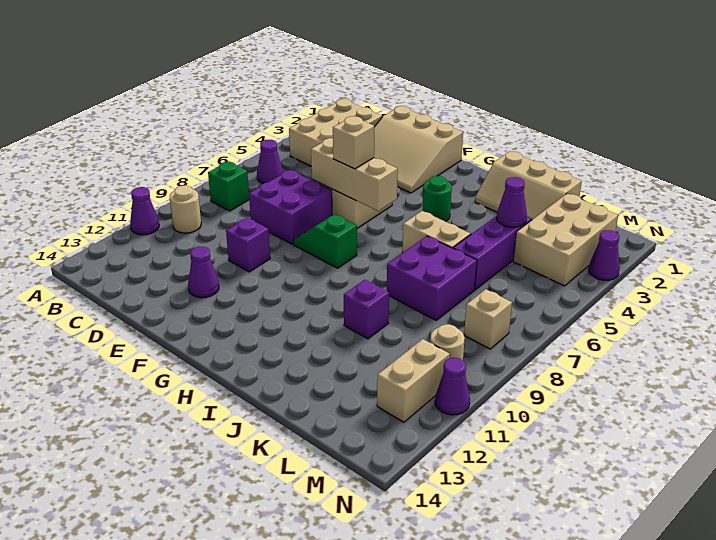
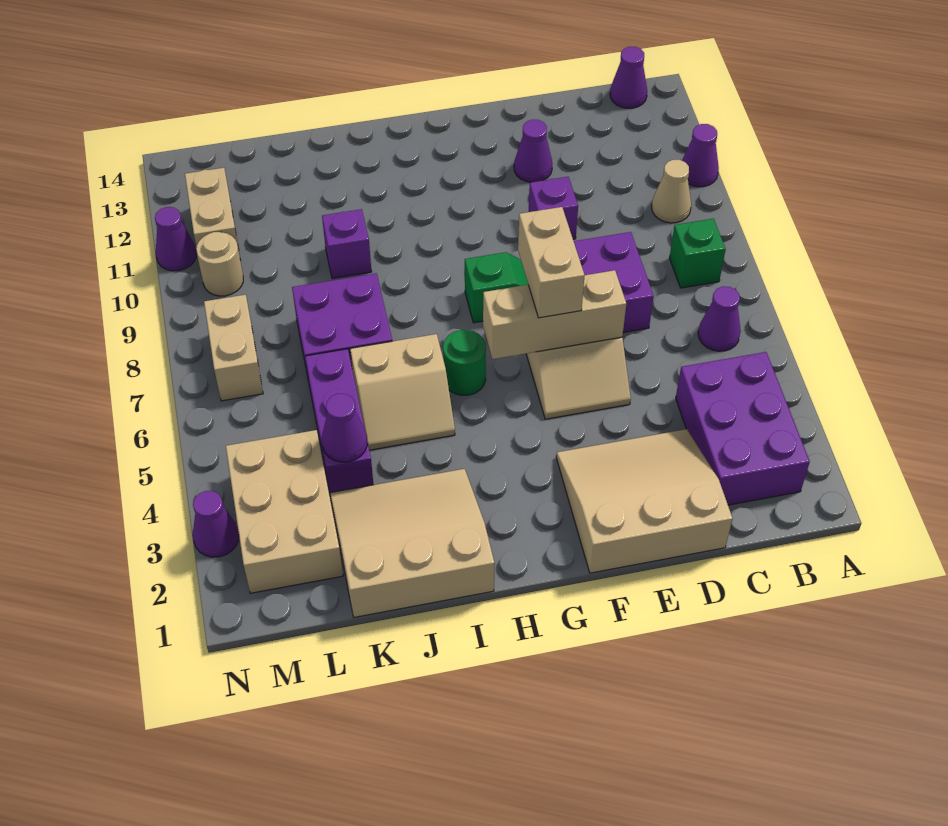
tan 2x3 brick [289,99,382,166] -> purple 2x3 brick [676,352,810,505]
tan 1x1 round brick [170,185,201,233] -> tan 1x1 cone [652,160,691,223]
none -> purple 1x1 cone [610,47,647,108]
tan 1x1 brick [333,116,374,169] -> tan 1x2 brick [518,207,585,318]
green 1x1 round brick [422,176,452,221] -> green 1x1 round brick moved to [443,330,486,395]
tan 2x3 slope [475,151,582,220] -> tan 3x3 slope [330,469,495,617]
tan 1x1 brick [464,289,512,349] -> tan 1x2 brick [204,295,263,401]

